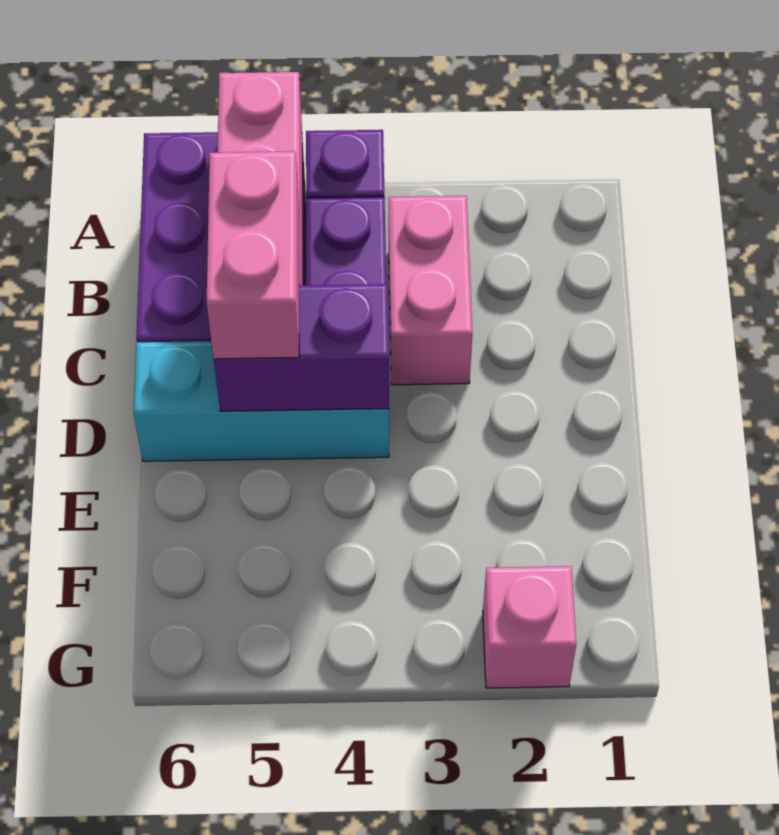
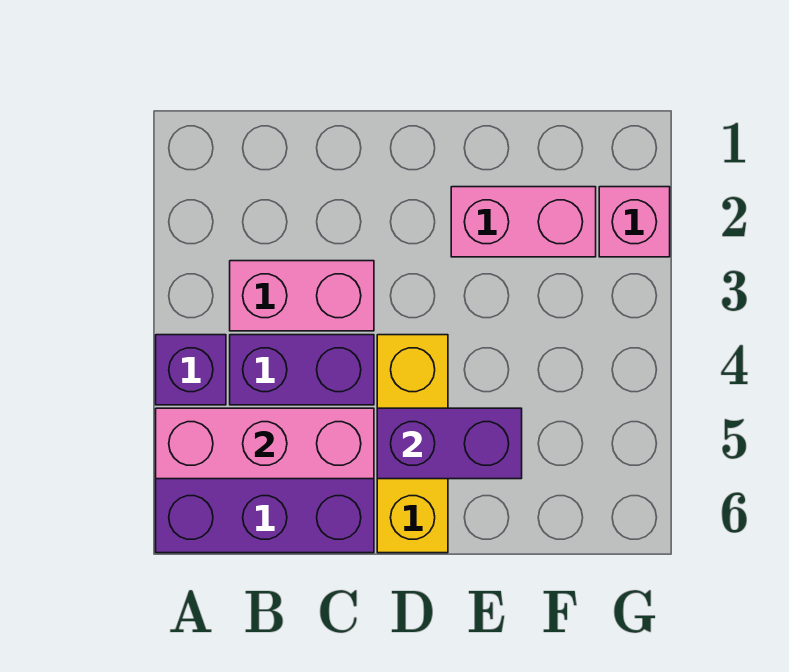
pink 1x2 brick [207,151,299,359] -> pink 1x2 brick moved to [451,187,596,257]
cyan 1x3 brick [134,341,389,461] -> yellow 1x3 brick [377,335,448,553]
purple 1x2 brick [214,284,389,411] -> purple 1x2 brick turned to [377,408,522,479]

